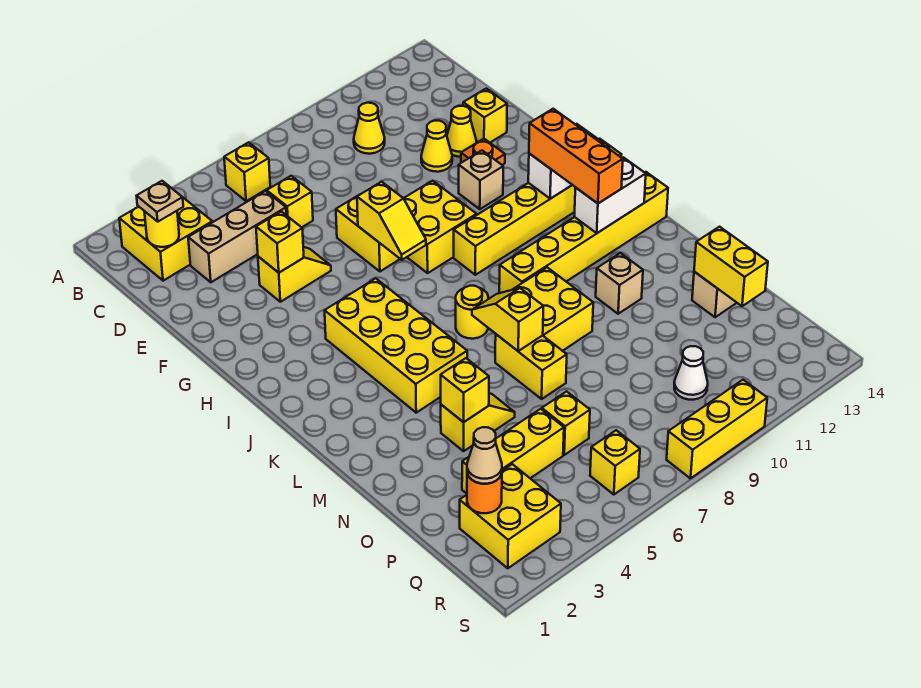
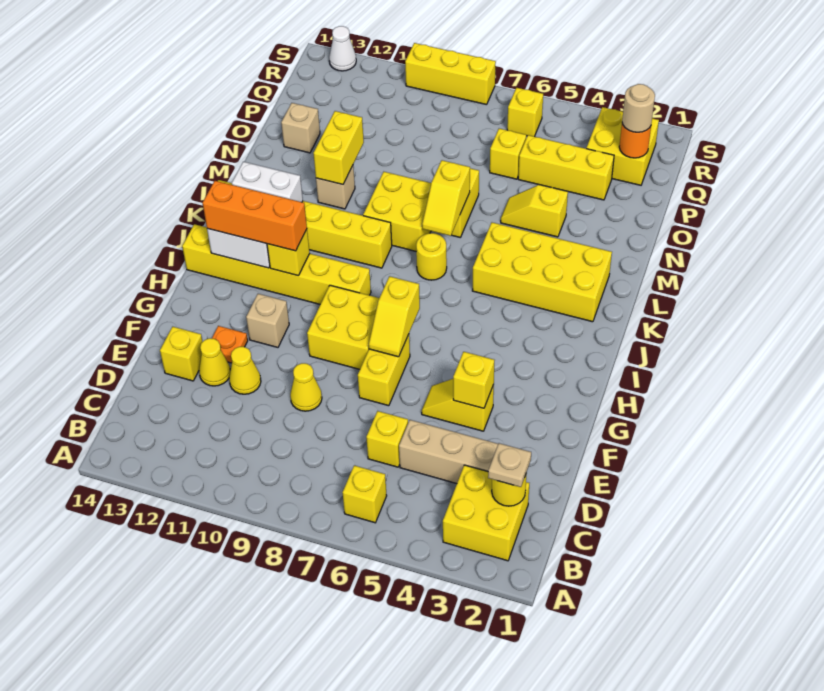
yellow 1x1 cone [354,103,385,154] -> yellow 1x1 cone moved to [290,363,322,411]
yellow 1x2 slope [357,182,426,260] -> yellow 1x2 slope turned to [369,276,420,357]
yellow 2x4 brick [325,278,467,413] -> yellow 2x4 brick turned to [472,223,612,322]
orange 1x3 brick [529,109,623,203] -> orange 1x3 brick turned to [203,181,307,251]
yellow 1x1 brick [441,358,489,422] -> yellow 1x1 brick moved to [267,229,310,276]
yellow 1x2 brick [694,227,768,306] -> yellow 1x2 brick moved to [313,111,364,184]
tan 1x1 cone [467,427,502,484] -> tan 1x1 round brick [622,84,655,132]
white 1x1 cone [674,346,708,400] -> white 1x1 cone moved to [329,26,356,71]

